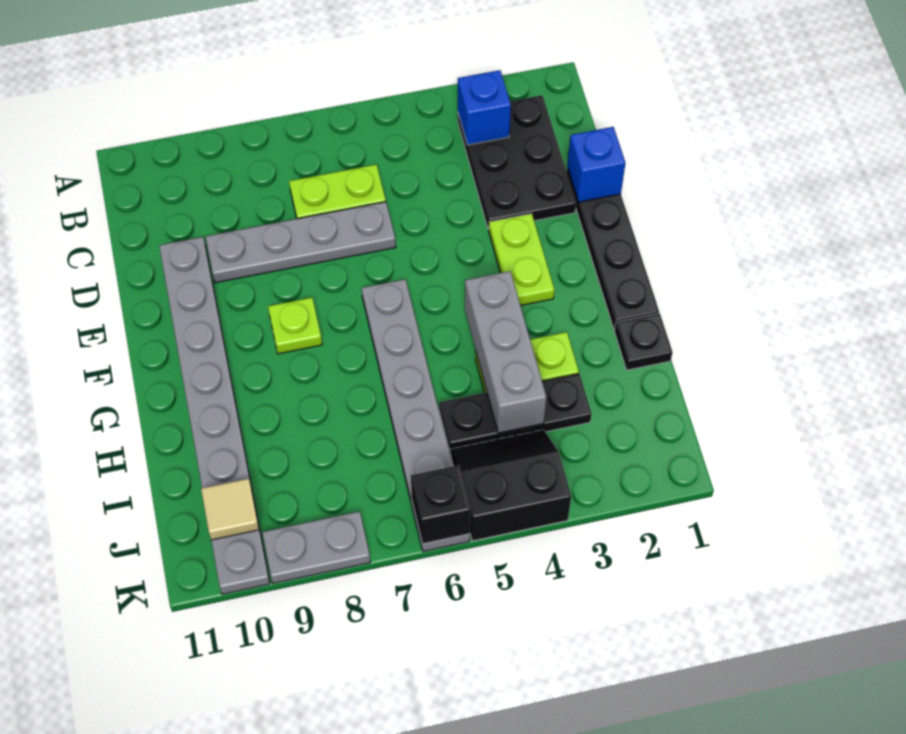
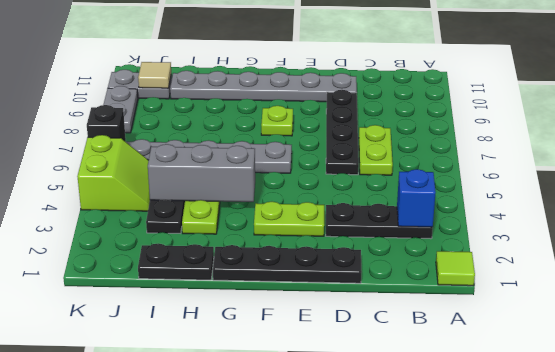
none -> lime 1x1 tile [436,251,475,286]
black 2x3 plate [458,95,576,230] -> black 1x3 plate [326,203,433,239]
blue 1x1 brick [567,127,626,202] -> none
grey 1x4 plate [206,202,396,283] -> black 1x4 plate [326,90,359,175]
black 1x1 plate [614,313,673,370] -> black 1x2 plate [138,243,214,280]
black 2x2 slope [450,430,571,541] -> lime 2x2 slope [77,135,150,211]

